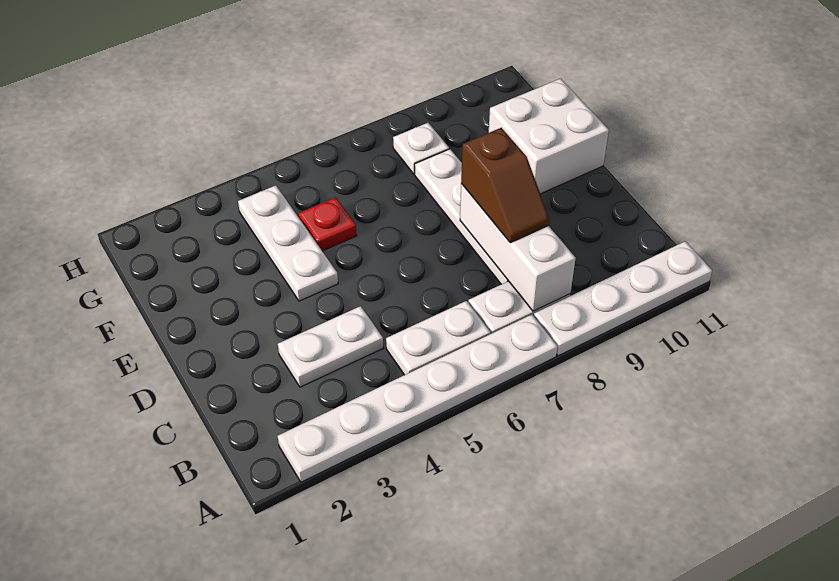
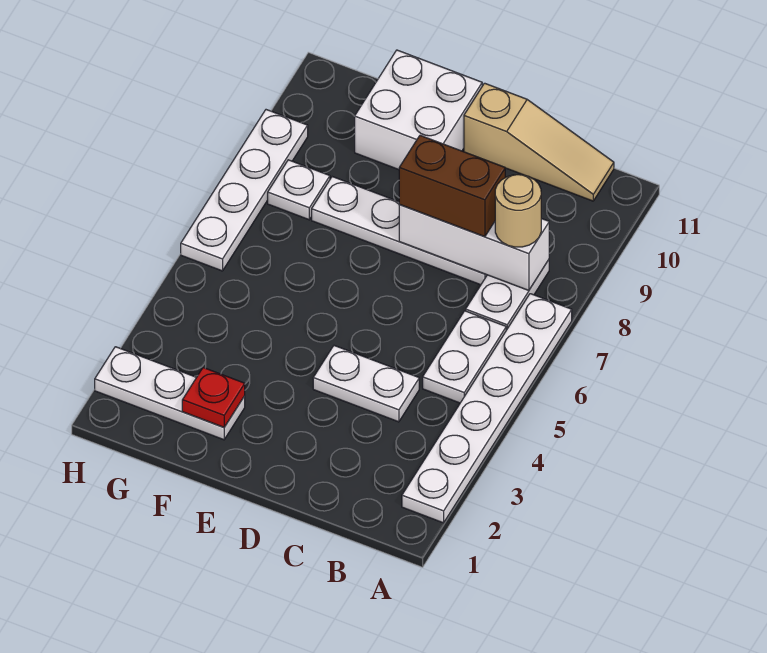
white 1x4 plate [534,241,712,356] -> white 1x4 plate moved to [181,110,308,271]
none -> tan 1x1 round brick [495,175,541,247]
none -> tan 1x3 slope [464,83,614,201]
white 1x2 plate [278,306,383,387] -> white 1x2 plate turned to [313,346,419,422]
brown 1x2 slope [461,128,549,243] -> brown 1x2 brick [399,135,505,237]
white 1x3 plate [238,185,338,301] -> white 1x3 plate moved to [95,347,245,440]
red 1x1 plate [298,197,357,251] -> red 1x1 plate moved to [182,368,245,427]

